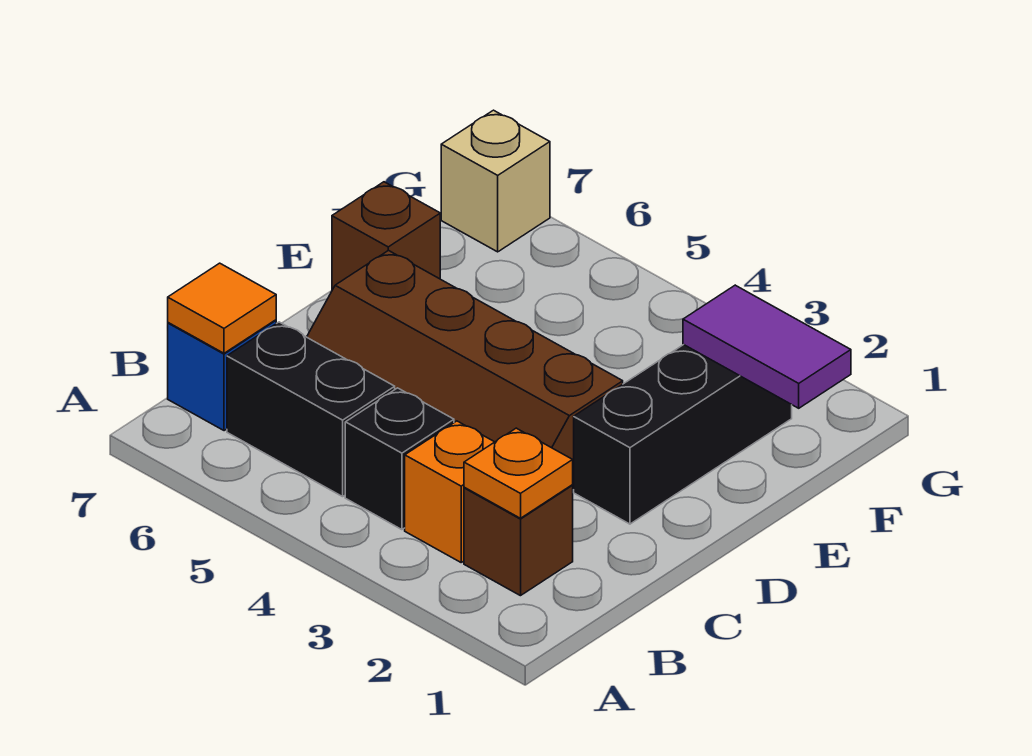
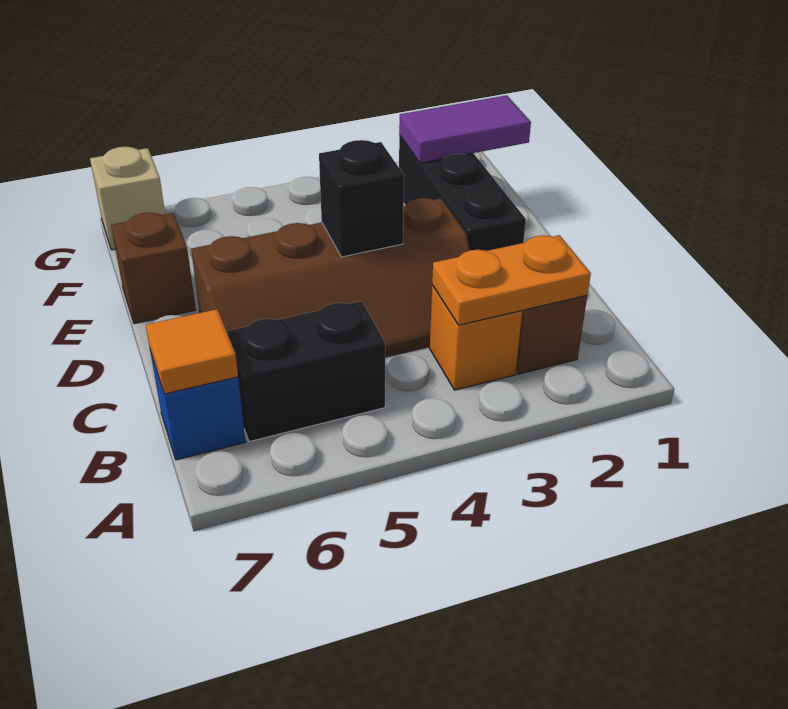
orange 1x1 plate [464,428,573,518] -> orange 1x2 plate [432,235,591,325]
black 1x1 brick [345,388,454,530] -> black 1x1 brick moved to [319,140,404,257]

